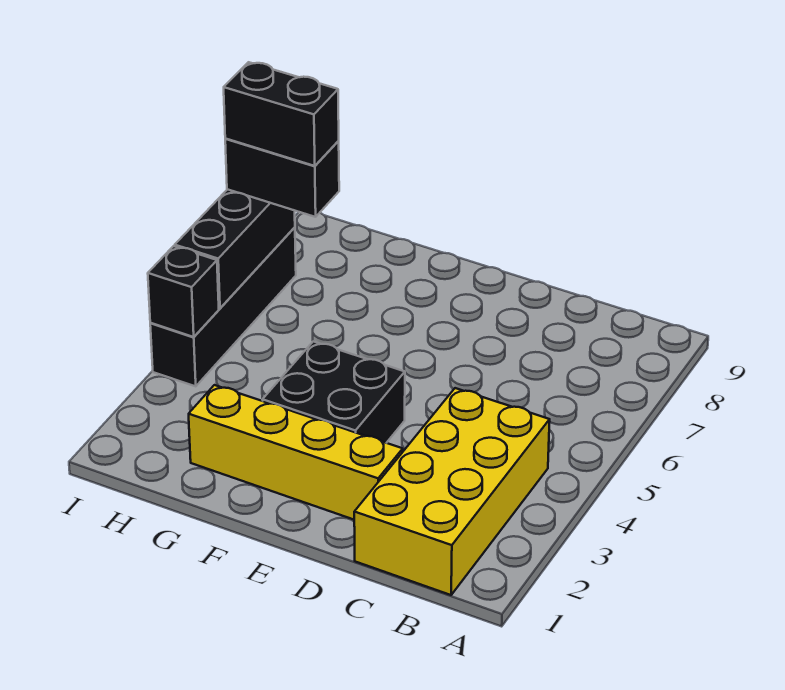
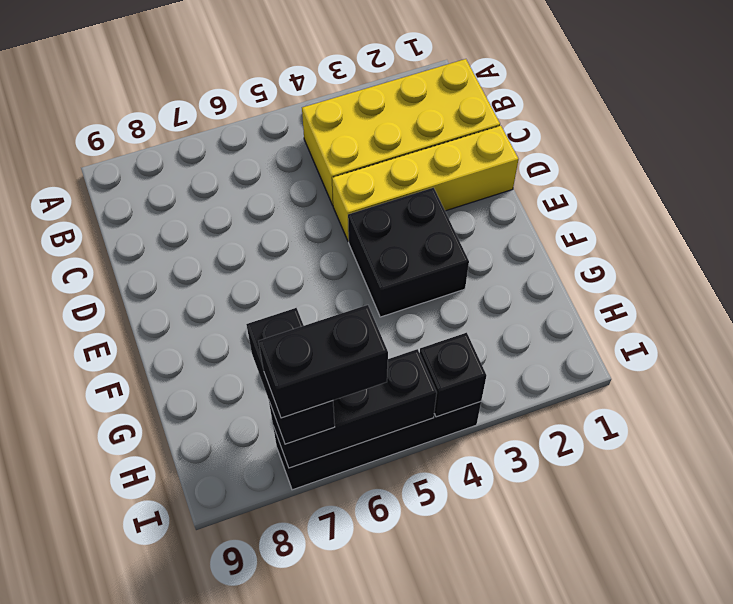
yellow 1x4 brick [189,385,403,520] -> yellow 1x4 brick turned to [332,126,518,242]
black 1x2 brick [224,62,339,166] -> black 1x2 brick turned to [259,305,388,418]

